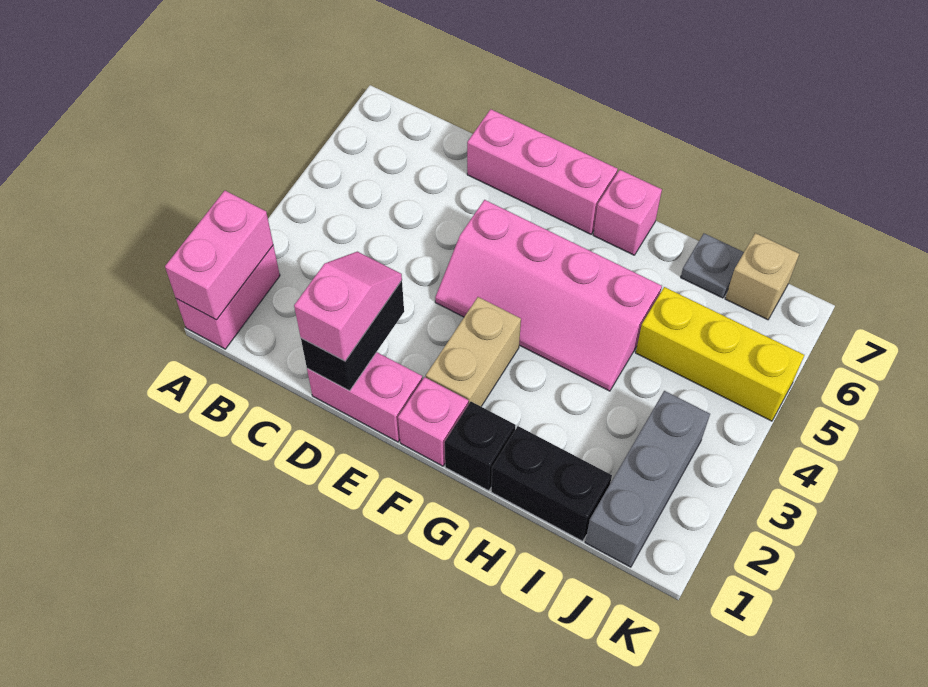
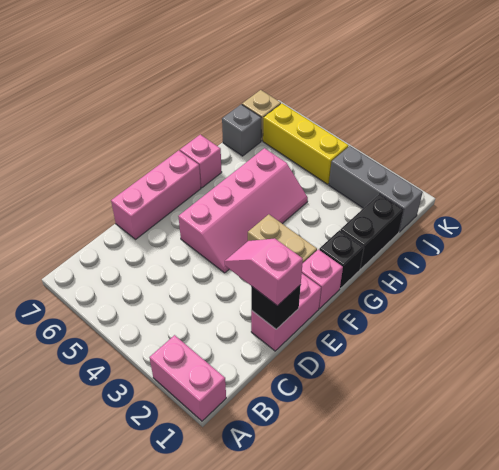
pink 1x2 brick [165,191,273,320] -> none
black 1x2 brick [301,281,404,391] -> black 1x1 brick [251,285,301,329]
yellow 1x3 brick [636,287,804,421] -> yellow 1x3 brick turned to [263,103,349,184]
grey 1x1 plate [681,233,744,298] -> grey 1x1 brick [222,104,261,156]

